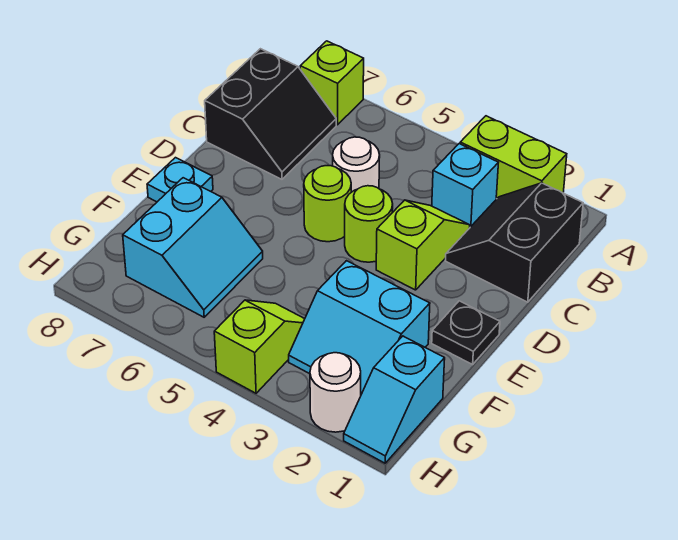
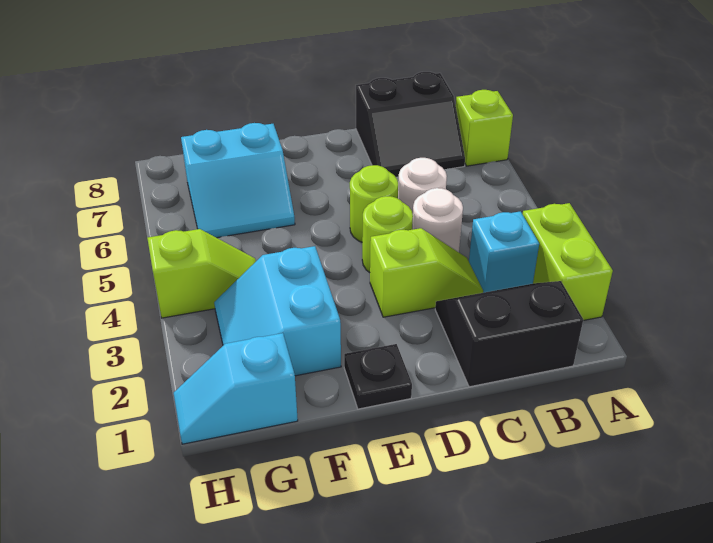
cyan 1x1 plate [147,158,213,202] -> none
white 1x1 round brick [310,353,361,432] -> white 1x1 round brick moved to [412,188,463,252]

